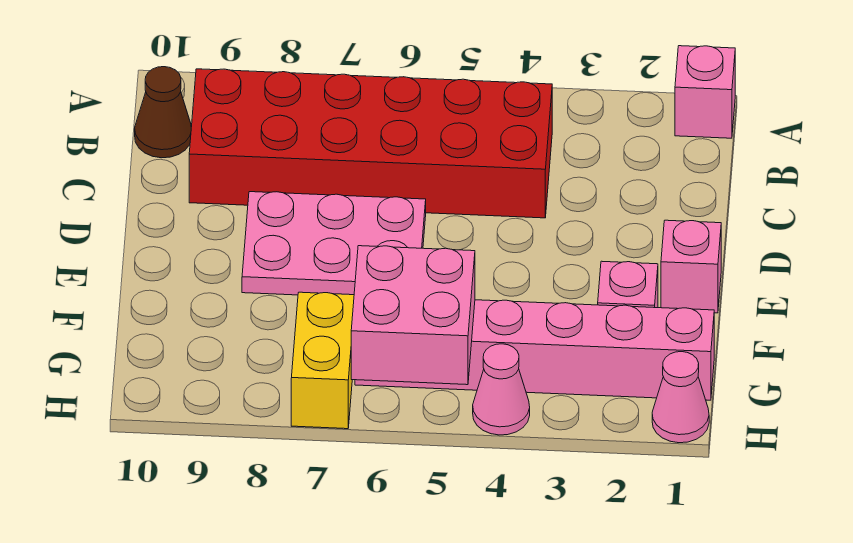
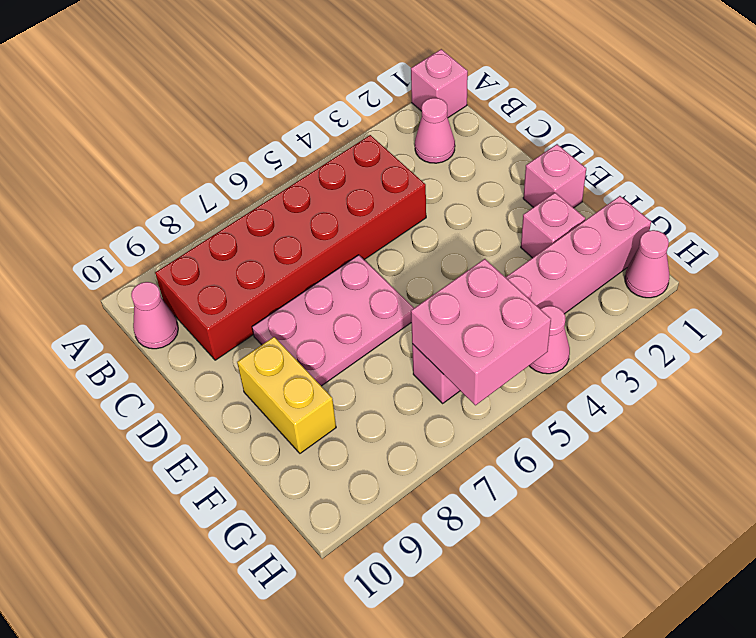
none -> pink 1x1 cone [415,98,455,163]
brown 1x1 cone [135,67,191,158] -> pink 1x1 cone [131,282,178,349]
yellow 1x2 brick [291,292,354,429] -> yellow 1x2 brick moved to [237,337,336,453]

